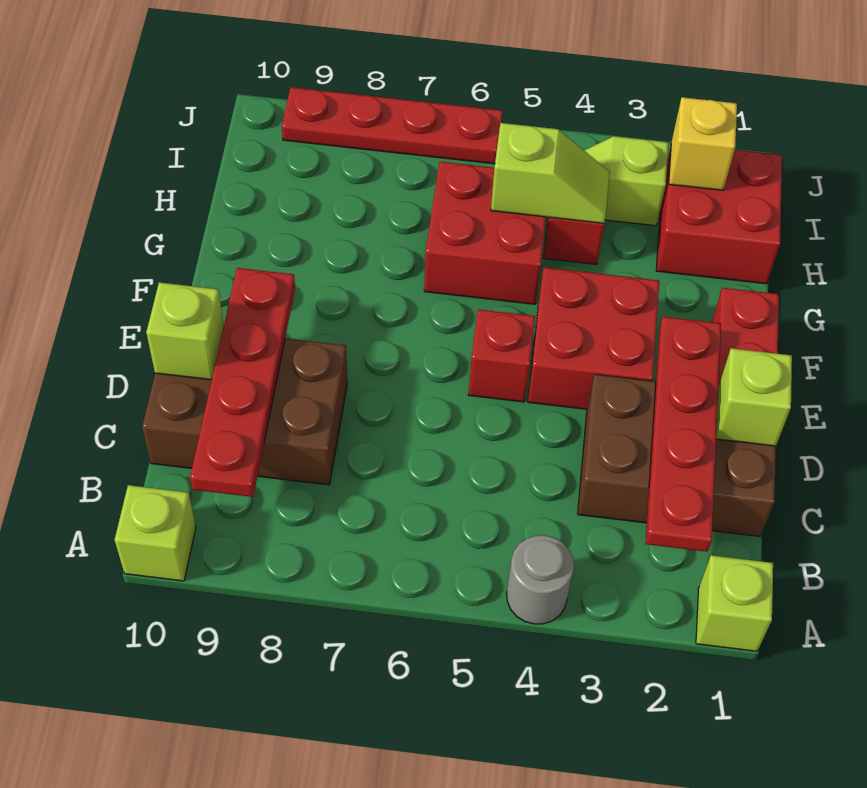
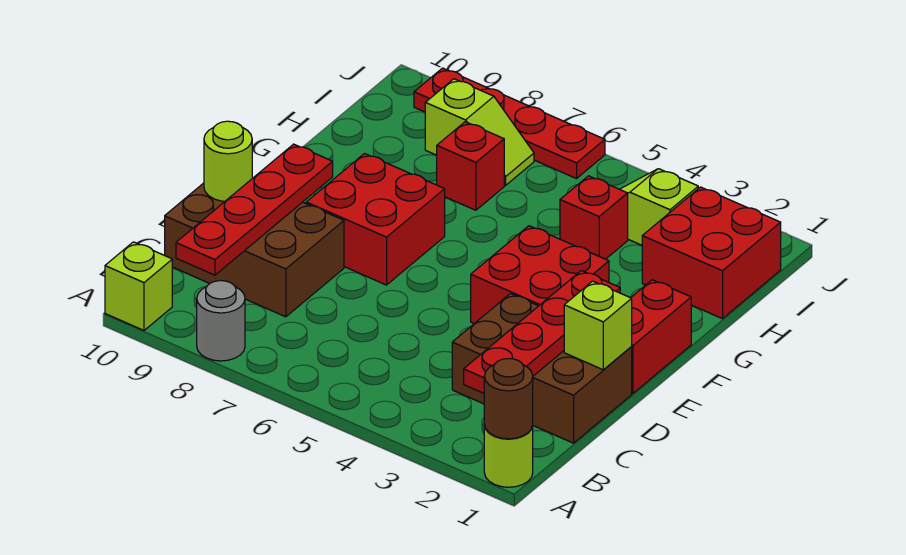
lime 1x1 brick [696,555,773,651] -> lime 1x1 round brick [484,425,533,487]
none -> brown 1x1 round brick [484,359,533,439]
grey 1x1 round brick [507,535,574,624] -> grey 1x1 round brick moved to [197,281,245,361]
lime 1x1 brick [146,282,224,380] -> lime 1x1 round brick [204,121,252,201]
red 1x1 brick [468,309,535,402] -> red 1x1 brick moved to [437,122,504,210]
red 2x2 brick [424,162,546,304] -> red 2x2 brick moved to [306,154,445,285]
lime 1x2 slope [491,123,610,223] -> lime 1x2 slope moved to [425,79,534,185]
yellow 1x1 brick [669,97,737,190] -> none

